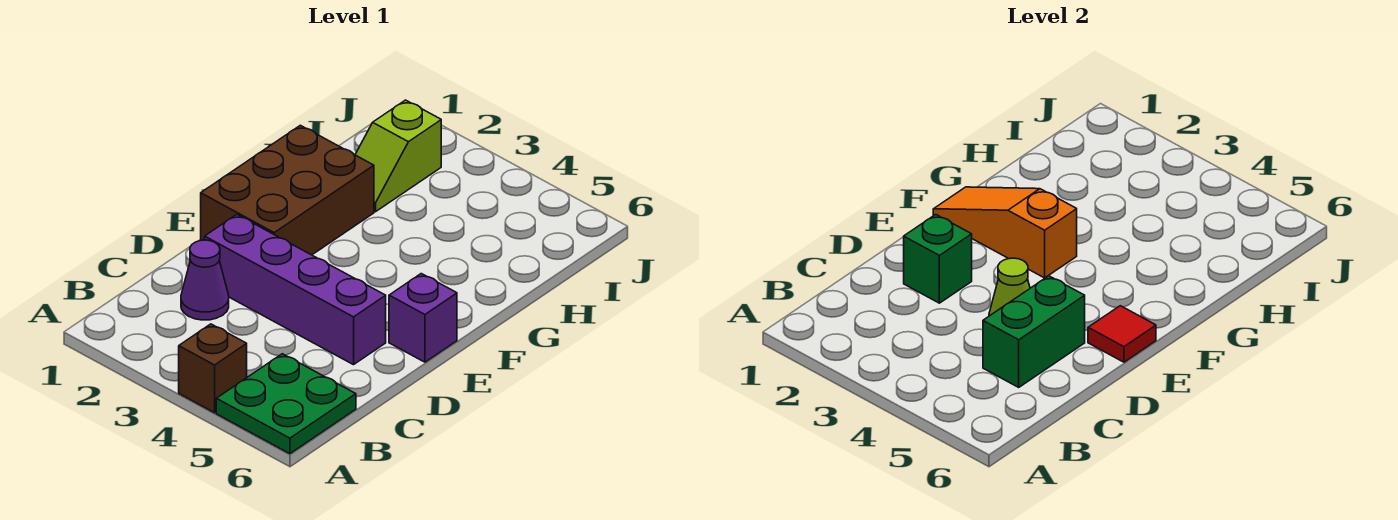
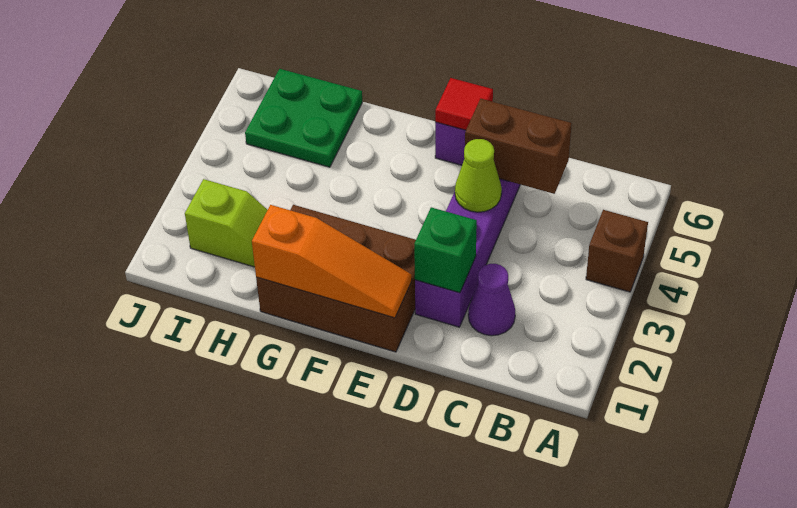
green 2x2 plate [216,354,356,454] -> green 2x2 plate moved to [245,69,362,167]
green 1x2 brick [983,276,1085,387] -> brown 1x2 brick [465,99,572,194]
orange 1x3 slope [933,187,1077,278] -> orange 1x3 slope turned to [252,205,412,318]

